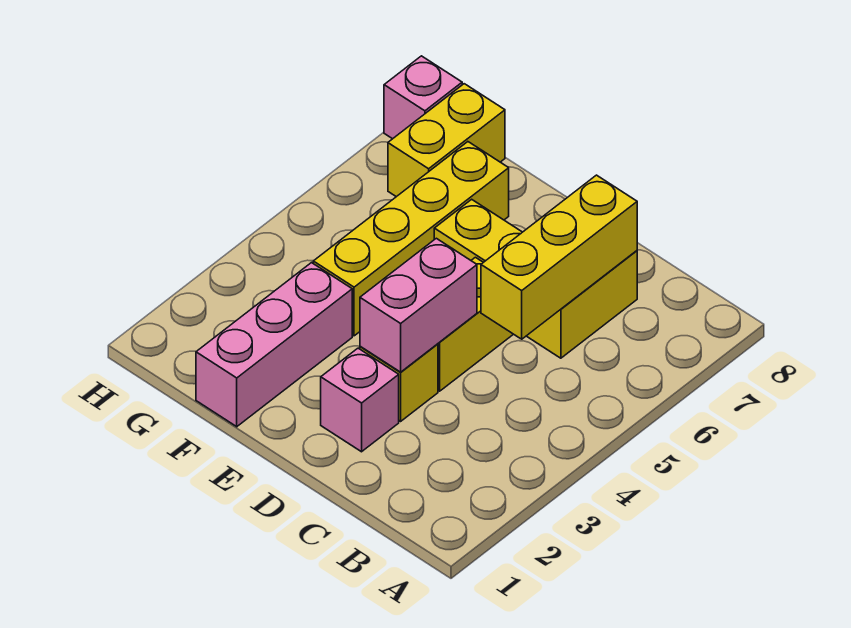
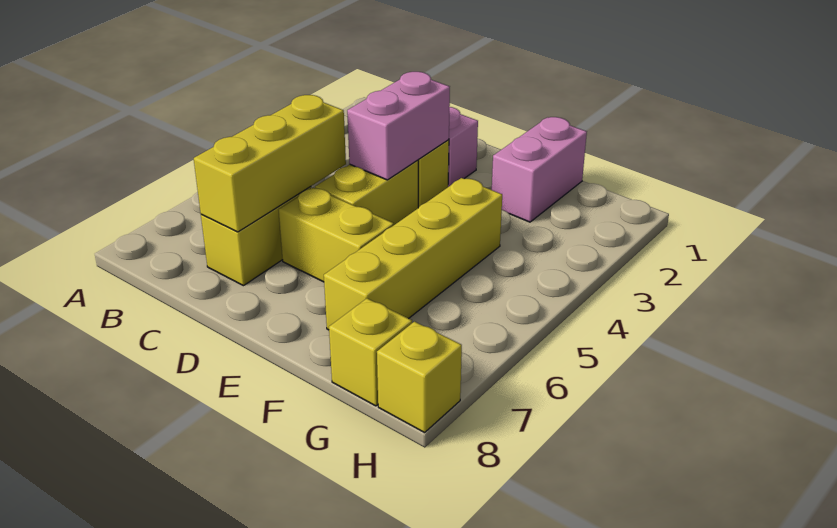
pink 1x3 brick [196,263,352,427] -> pink 1x2 brick [492,117,587,222]
yellow 1x2 brick [388,84,505,197] -> yellow 1x1 brick [329,298,412,406]
pink 1x1 brick [384,56,462,139] -> yellow 1x1 brick [377,322,462,433]

